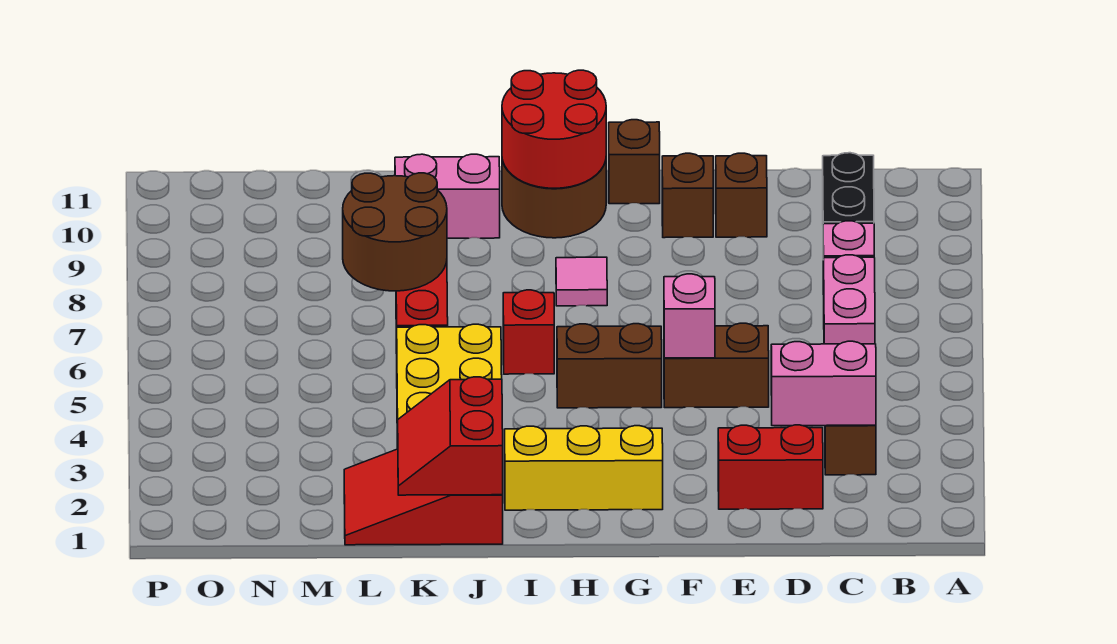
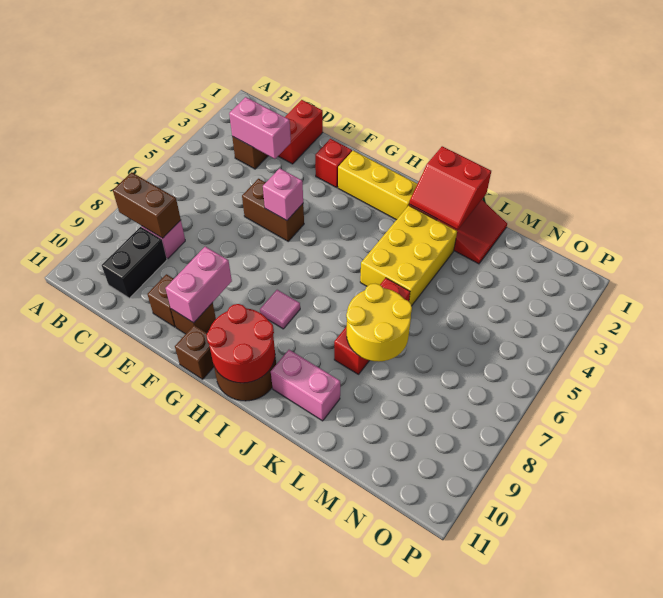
pink 1x2 brick [824,255,875,344] -> pink 1x2 brick moved to [165,247,232,323]
red 1x2 brick [718,425,823,509] -> red 1x2 brick turned to [278,100,323,164]
brown 1x2 brick [557,324,662,408] -> brown 1x2 brick moved to [113,172,181,238]
red 1x1 brick [503,290,554,374] -> red 1x1 brick moved to [315,139,352,187]
red 2x2 slope [398,377,503,495] -> red 2x2 slope turned to [409,146,491,230]
brown 2x2 round brick [343,173,447,291] -> yellow 2x2 round brick [346,284,412,362]

